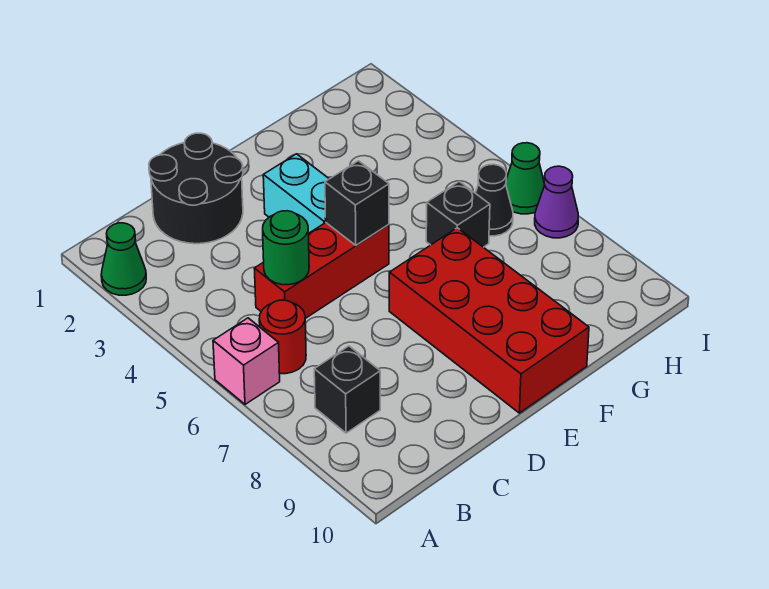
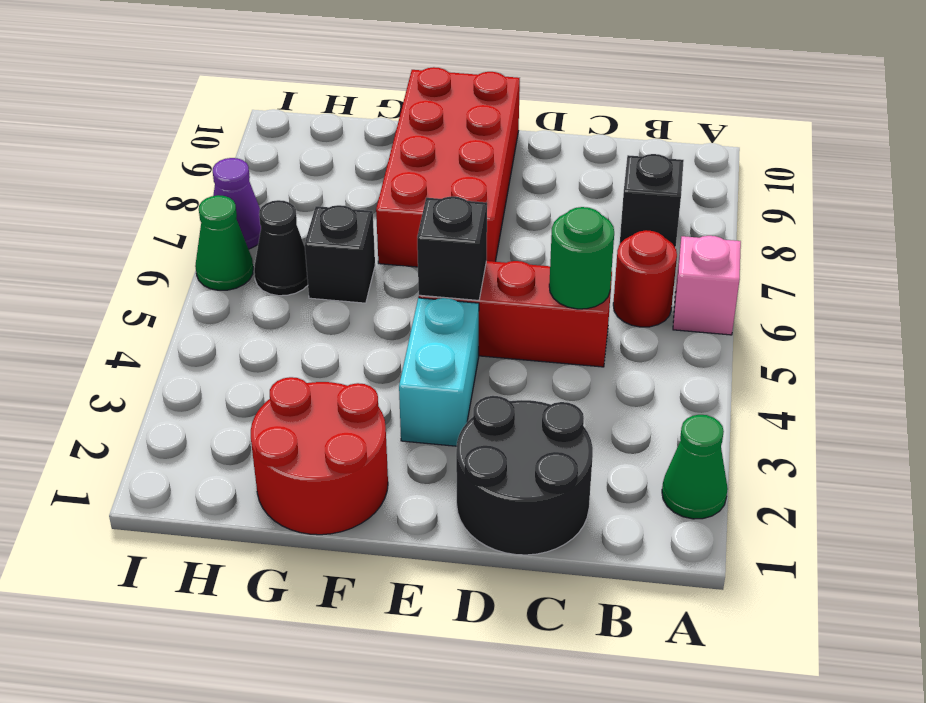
none -> red 2x2 round brick [251,377,388,535]

